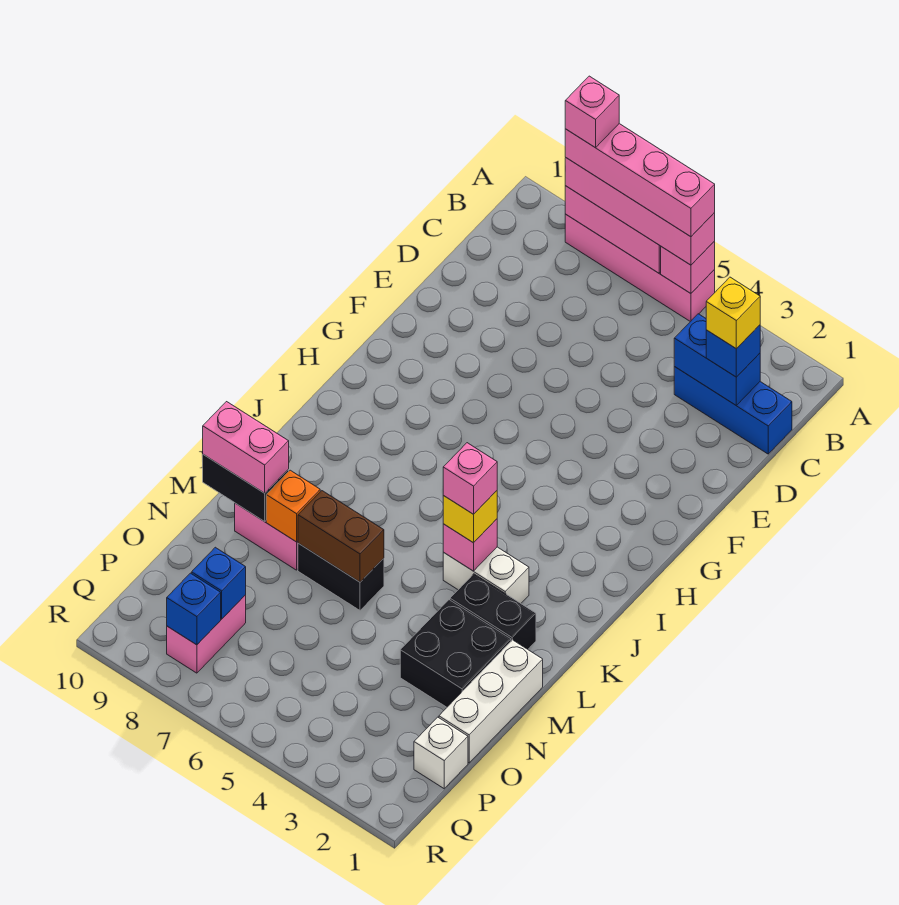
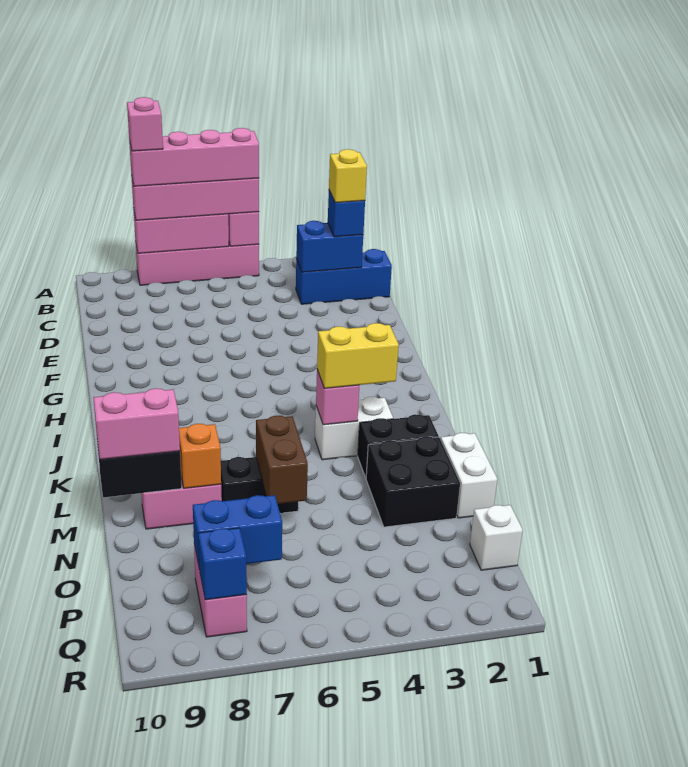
yellow 1x1 brick [443,491,497,543] -> yellow 1x2 brick [317,323,399,388]
pink 1x1 brick [443,443,497,514] -> none
white 1x3 brick [439,640,543,763] -> white 1x2 brick [441,433,497,518]
brown 1x2 brick [298,491,384,582] -> brown 1x2 brick turned to [256,416,308,504]
blue 1x1 brick [192,547,246,619] -> blue 1x2 brick [193,495,282,566]

